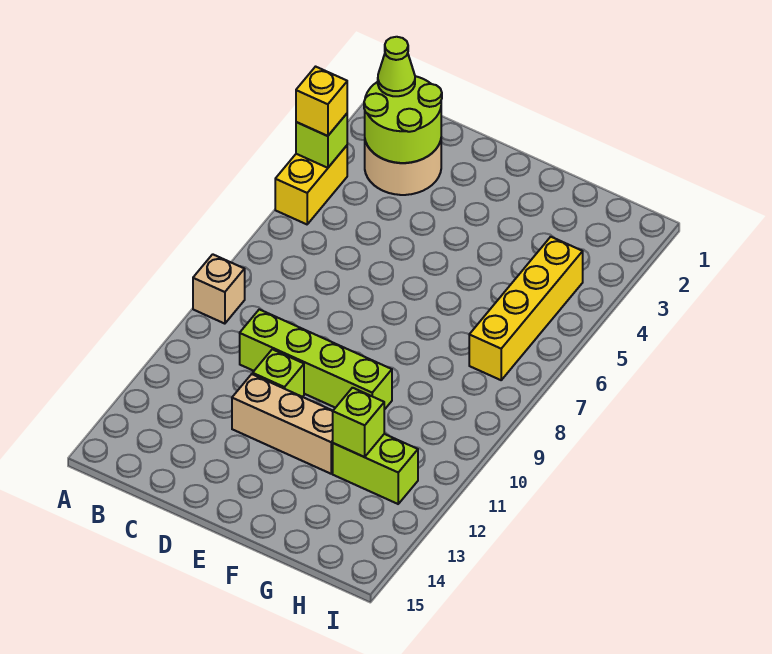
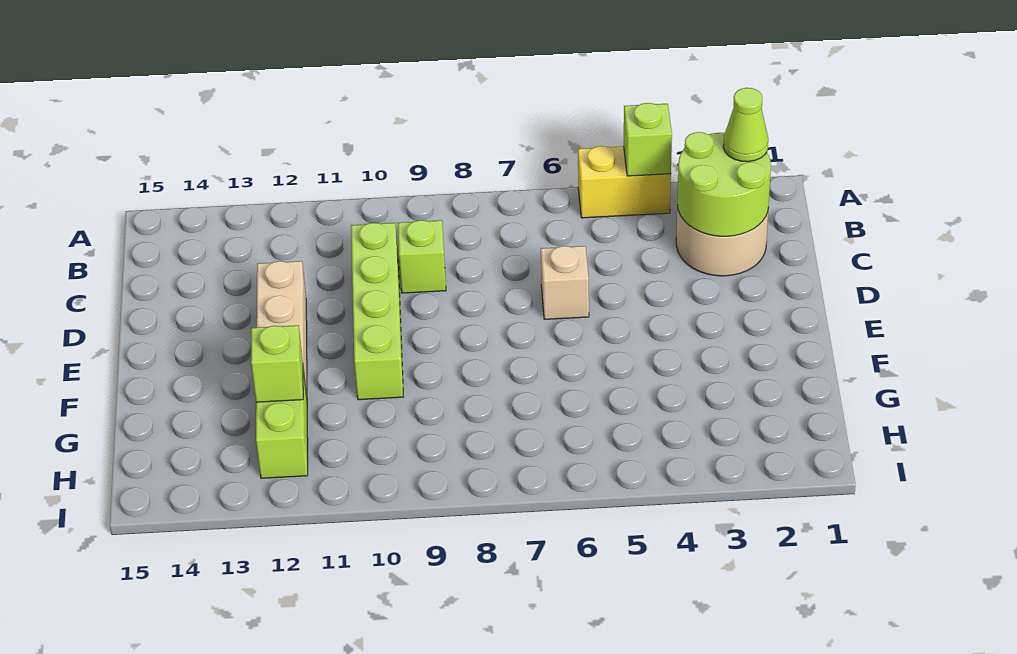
yellow 1x1 brick [296,67,347,136] -> none
tan 1x1 brick [193,254,245,324] -> tan 1x1 brick moved to [541,246,589,319]
lime 1x1 brick [253,349,304,397] -> lime 1x1 brick moved to [398,220,446,293]
yellow 1x4 brick [469,237,583,380] -> none

